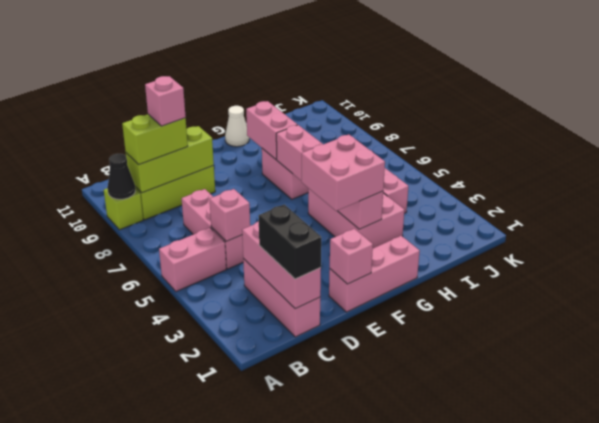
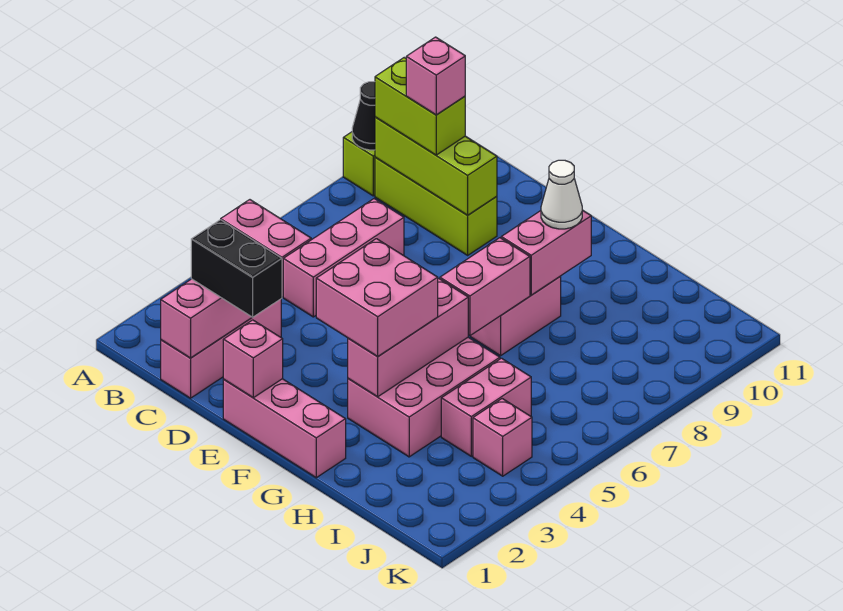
black 1x2 brick [258,204,321,279] -> black 1x2 brick turned to [191,220,282,317]
pink 1x1 brick [210,189,250,241] -> pink 1x1 brick moved to [473,399,532,476]
white 1x1 cone [225,106,249,147] -> white 1x1 cone moved to [541,160,582,229]

